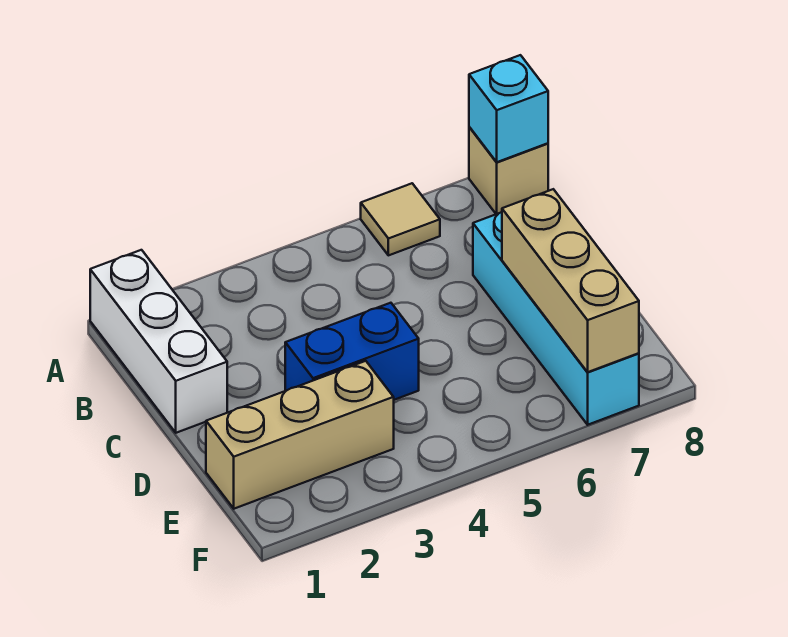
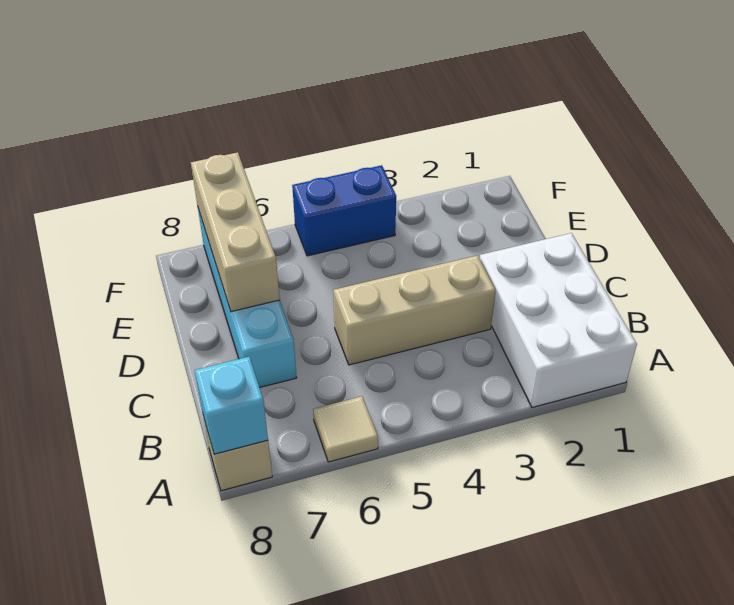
white 1x3 brick [90,250,227,433] -> white 2x3 brick [480,233,637,407]
blue 1x2 brick [285,303,419,400] -> blue 1x2 brick moved to [292,165,396,256]
tan 1x3 brick [206,361,394,509] -> tan 1x3 brick moved to [333,255,496,365]

